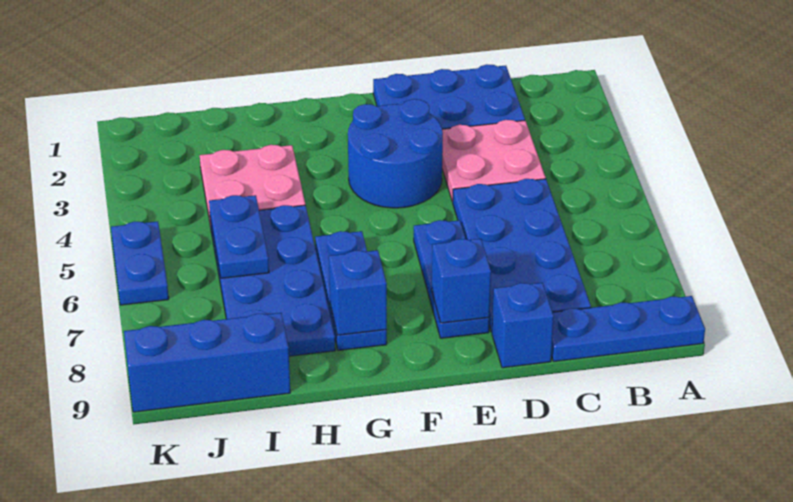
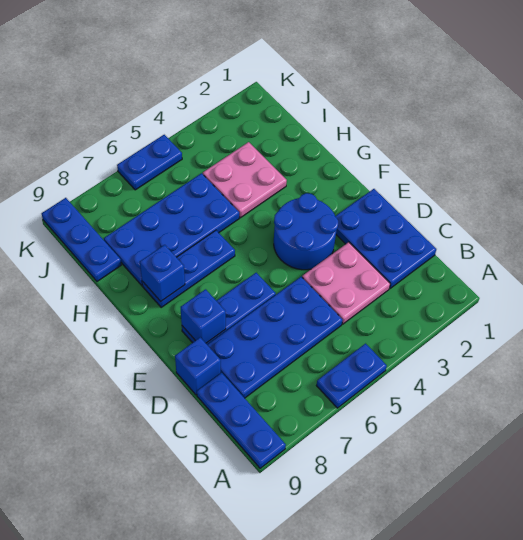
blue 1x2 plate [209,195,269,278] -> blue 1x2 plate moved to [317,344,387,408]
blue 1x3 brick [124,313,290,412] -> blue 1x3 plate [42,198,121,281]

